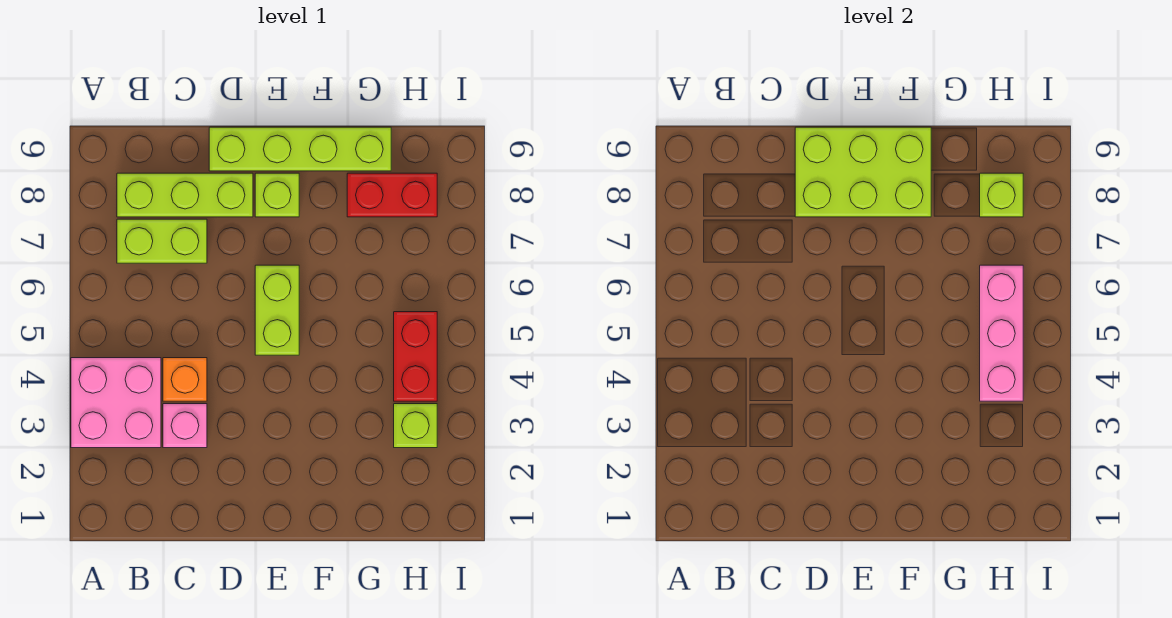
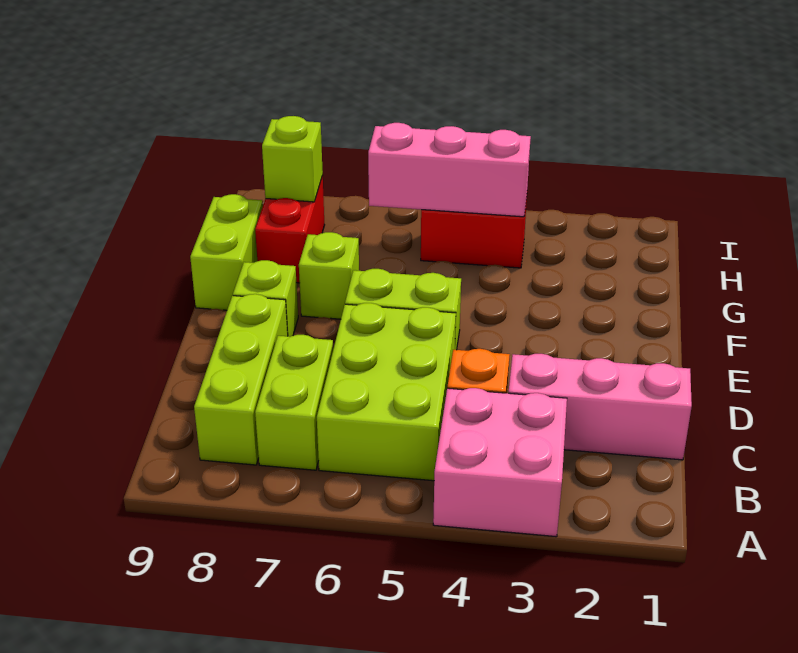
pink 1x1 brick [163,404,207,448] -> pink 1x3 brick [508,354,692,460]
lime 2x3 brick [795,127,931,217] -> lime 2x3 brick moved to [317,303,456,481]
lime 1x4 brick [209,127,391,171] -> lime 1x2 brick [190,194,263,310]
lime 1x1 brick [394,404,437,448] -> lime 1x1 brick moved to [299,232,359,319]

